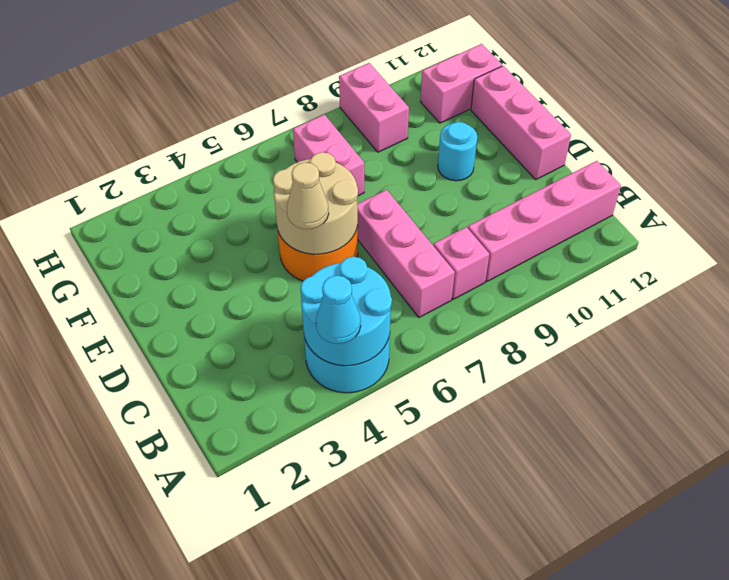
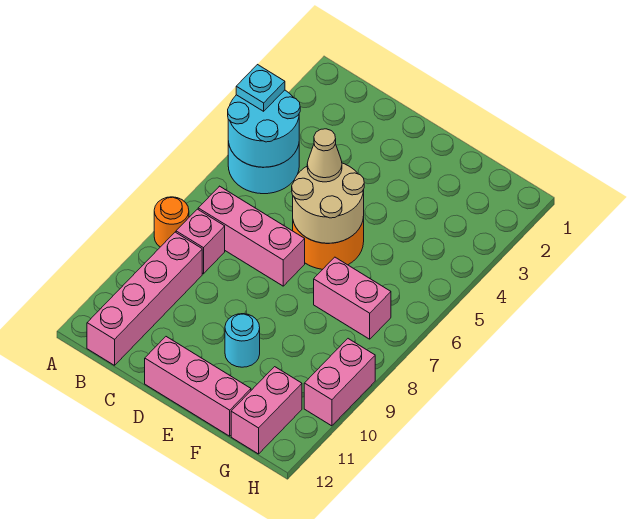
cyan 1x1 cone [316,275,361,344] -> cyan 1x1 plate [236,65,285,111]
none -> orange 1x1 round brick [154,197,189,247]
pink 1x2 brick [339,63,409,152] -> pink 1x2 brick turned to [304,339,375,426]

